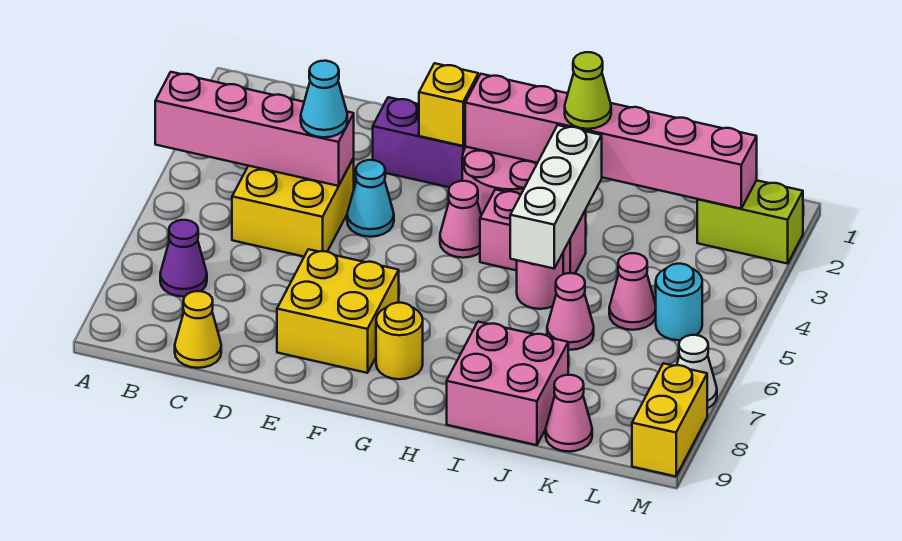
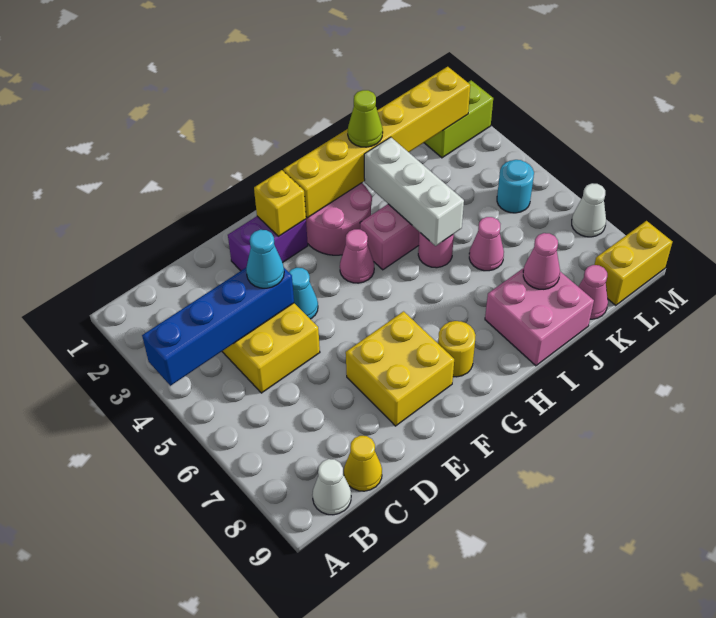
pink 1x4 brick [155,72,354,186] -> blue 1x4 brick [142,268,294,386]
purple 1x1 cone [160,220,207,297] -> none
none -> white 1x1 cone [312,459,351,515]
pink 1x6 brick [465,74,757,209] -> yellow 1x6 brick [283,67,470,218]
pink 1x1 cone [609,253,656,330] -> pink 1x1 cone moved to [523,233,560,289]
yellow 1x2 brick [632,363,707,476] -> yellow 1x2 brick turned to [594,221,673,305]

